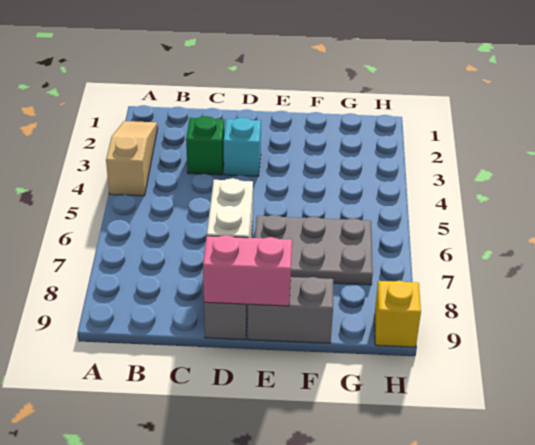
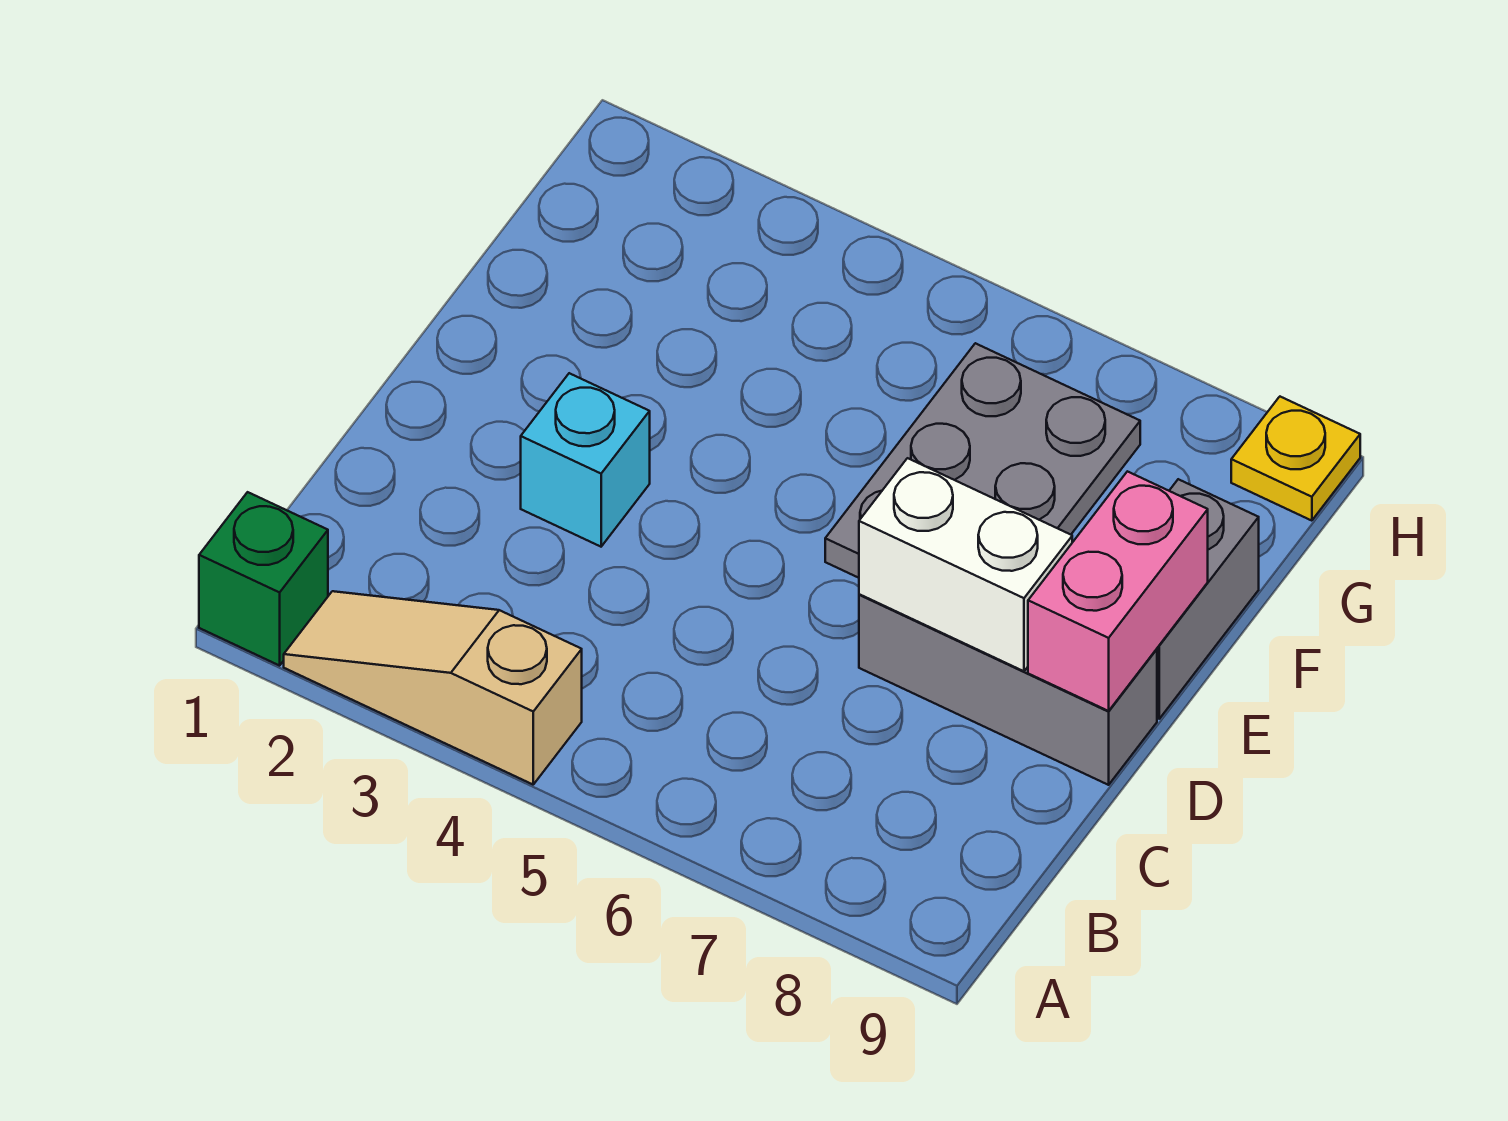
green 1x1 brick [186,116,225,175] -> green 1x1 brick moved to [199,492,328,666]
yellow 1x1 brick [374,281,421,347] -> yellow 1x1 plate [1231,397,1360,521]

